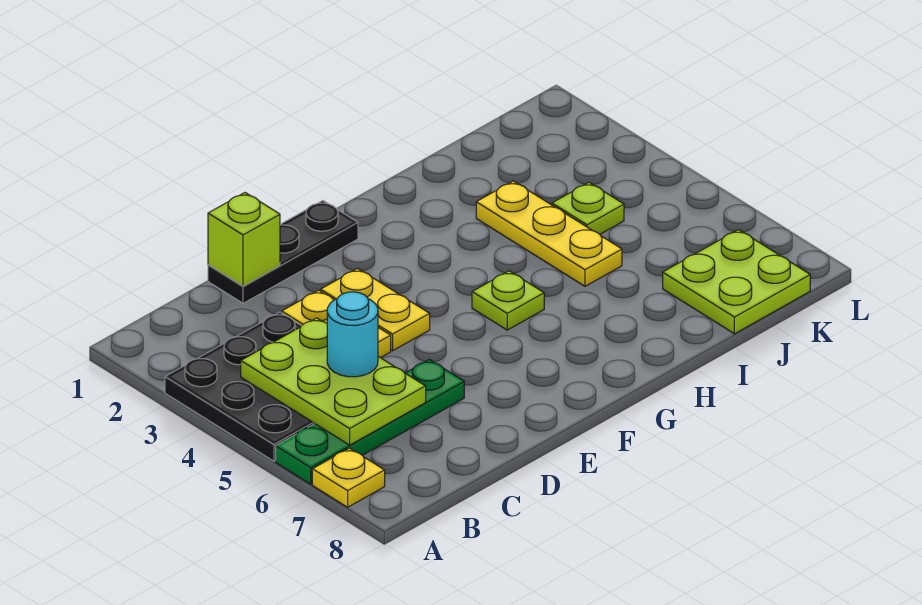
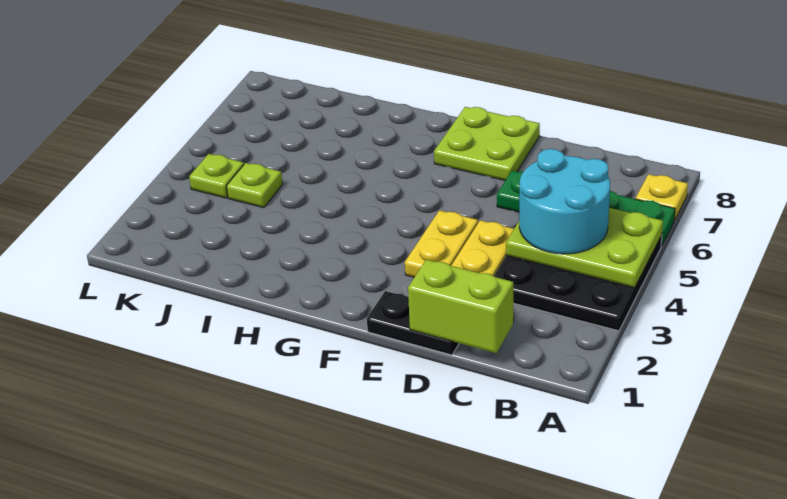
lime 2x3 plate [241,318,426,445] -> lime 2x3 plate turned to [506,208,663,288]
cyan 1x1 round brick [327,292,378,377] -> cyan 2x2 round brick [519,149,610,254]
black 1x3 plate [208,201,358,303] -> black 1x2 plate [367,291,459,355]
lime 1x1 brick [208,193,280,286] -> lime 1x2 brick [408,259,513,353]
lime 1x1 plate [472,271,544,330] -> lime 1x1 plate moved to [189,154,244,198]
yellow 1x3 plate [476,181,622,286] -> none
lime 2x2 plate [663,230,810,334] -> lime 2x2 plate moved to [434,107,540,180]

